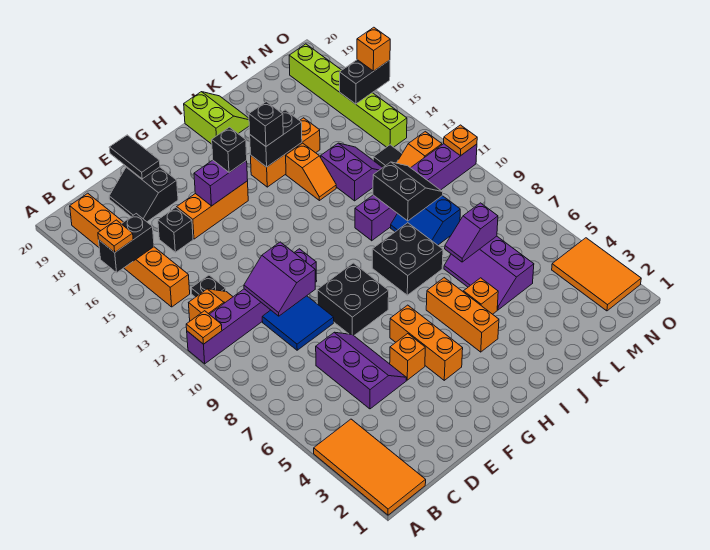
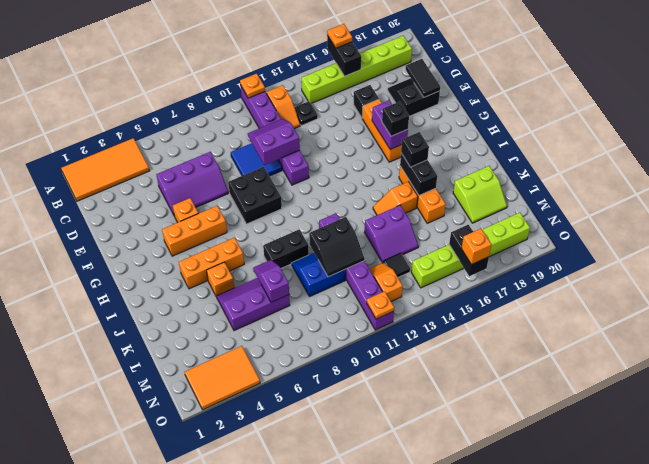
orange 1x6 brick [70,193,190,307] -> lime 1x6 brick [301,36,412,104]
black 1x2 tile [109,135,160,179] -> black 1x2 tile turned to [406,59,440,97]
black 2x2 brick [372,223,443,295] -> black 1x2 brick [263,229,309,268]
lime 2x2 slope [184,92,249,144] -> lime 2x2 slope moved to [453,166,507,223]

